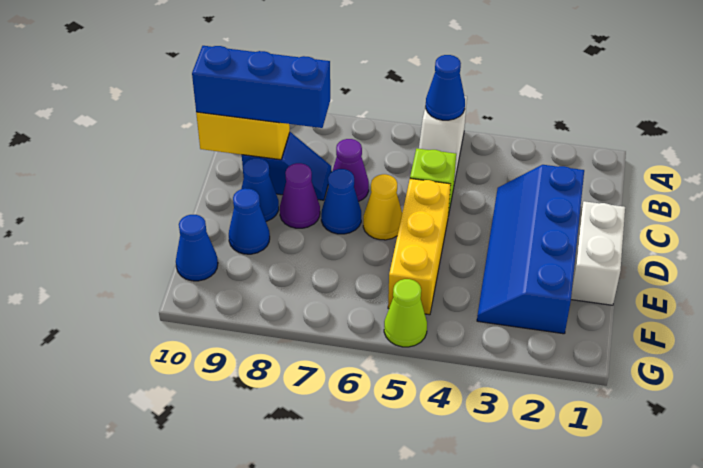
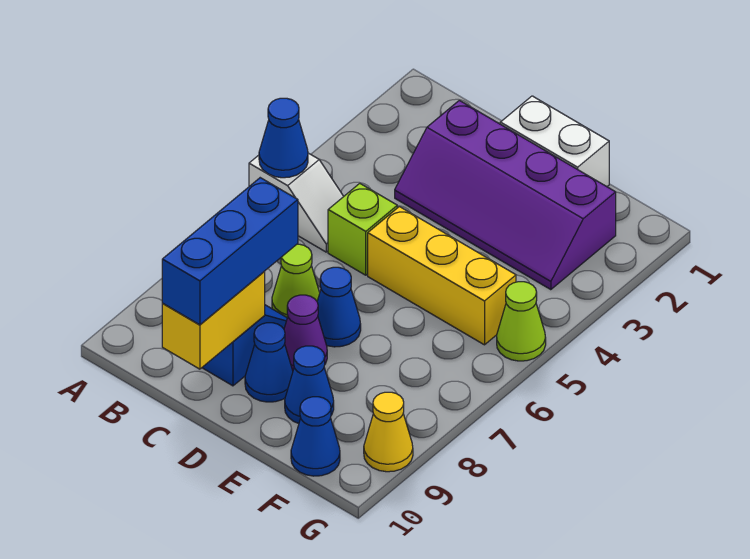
blue 2x4 slope [477,165,584,334] -> purple 2x4 slope [395,100,616,290]
purple 1x1 cone [333,139,369,202] -> lime 1x1 cone [272,244,320,318]
yellow 1x1 cone [363,174,402,240] -> yellow 1x1 cone moved to [364,392,413,472]

